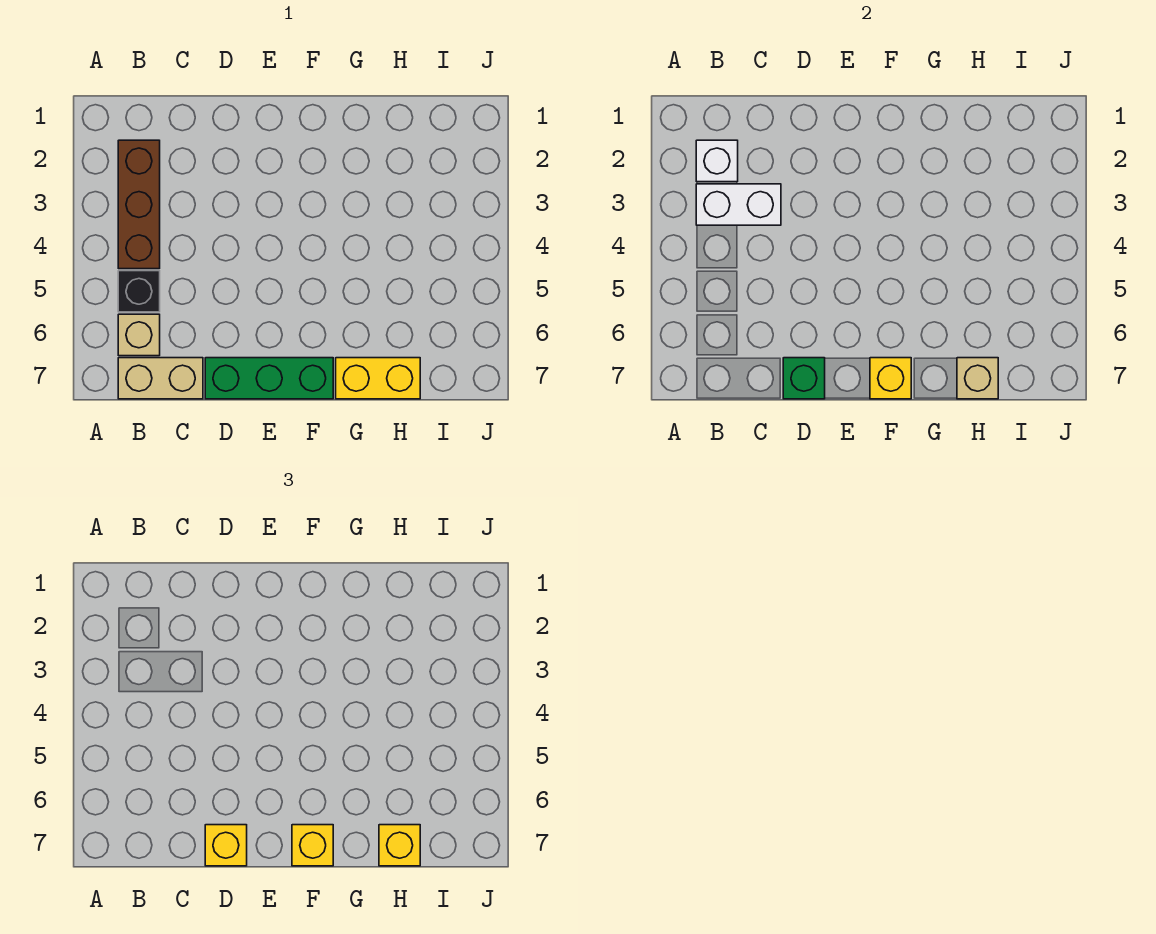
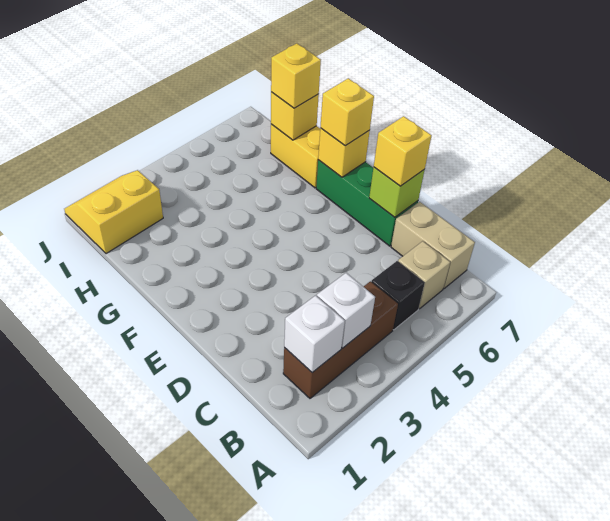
white 1x2 brick [696,184,781,225] -> white 1x1 brick [317,273,375,348]
green 1x1 brick [783,358,825,399] -> lime 1x1 brick [369,167,425,217]
tan 1x1 brick [957,358,998,399] -> yellow 1x1 brick [271,92,319,140]
none -> yellow 2x2 slope [64,170,163,254]

